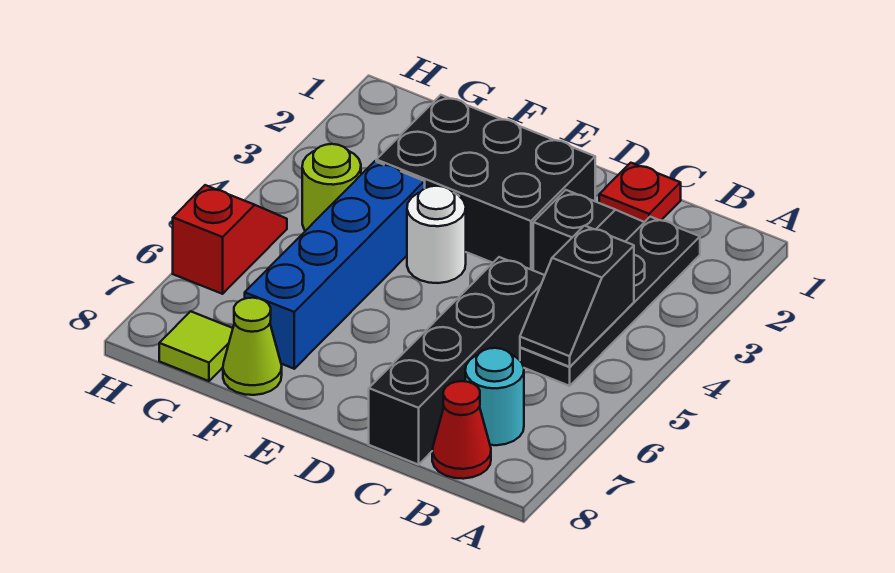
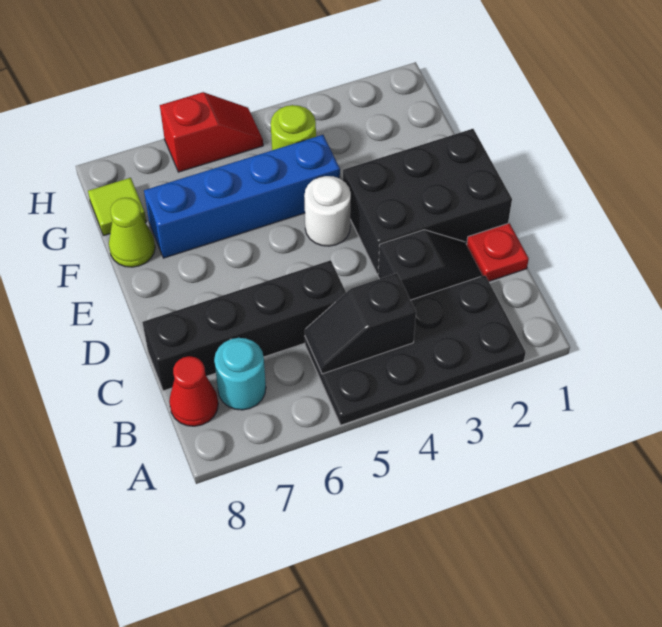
black 1x4 plate [520,217,700,386] -> black 2x4 plate [305,275,526,425]
black 2x3 brick [376,95,595,270] -> black 2x3 brick turned to [343,129,512,274]

